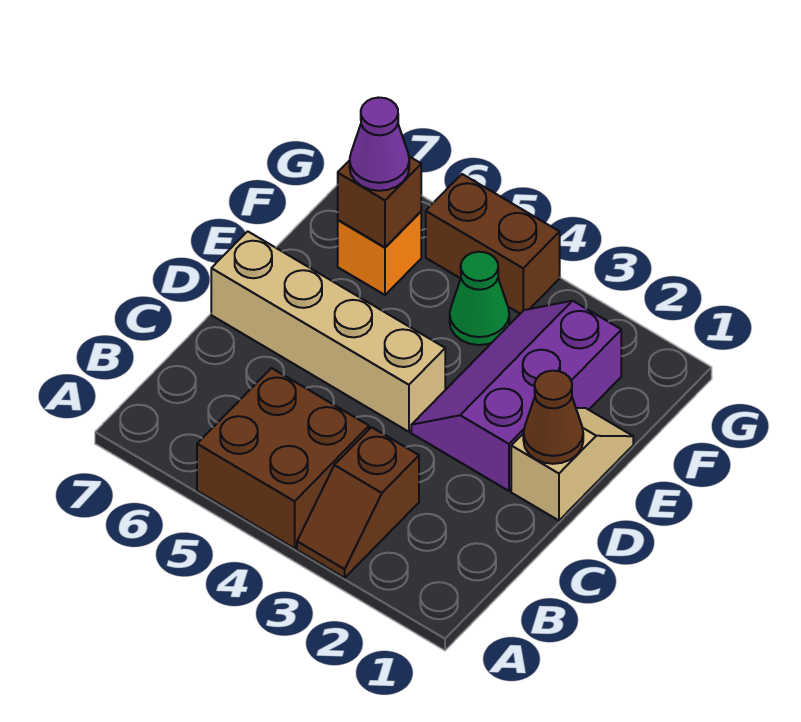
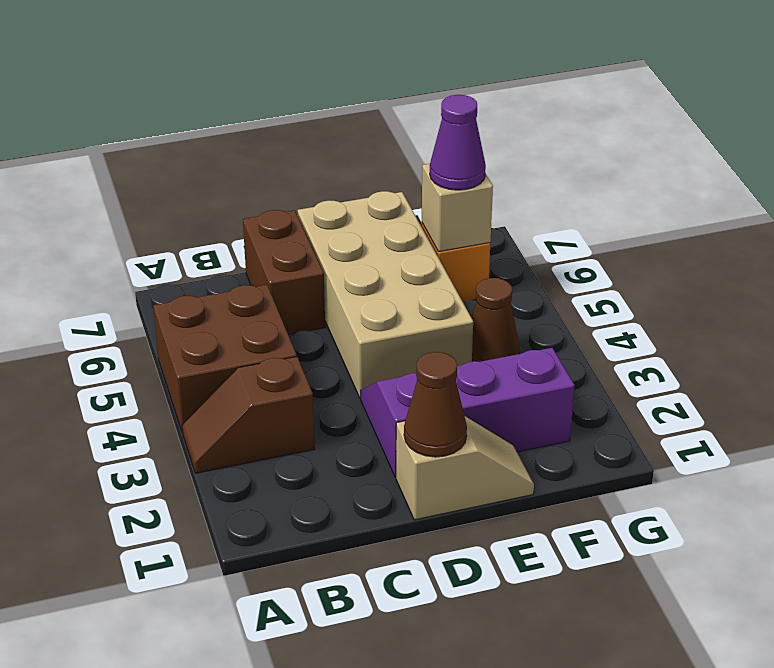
tan 1x4 brick [211,231,445,432] -> tan 2x4 brick [298,191,473,398]
green 1x1 cone [450,252,509,345] -> brown 1x1 cone [472,278,520,362]
brown 1x1 brick [338,157,421,247] -> tan 1x1 brick [422,164,493,252]
brown 1x2 brick [426,174,560,314] -> brown 1x2 brick moved to [243,210,325,334]

